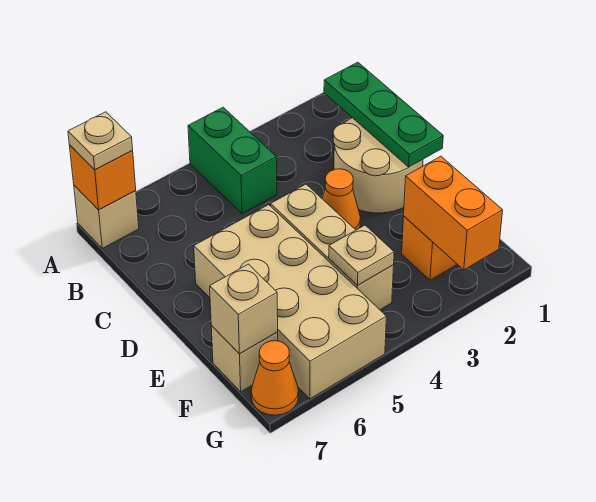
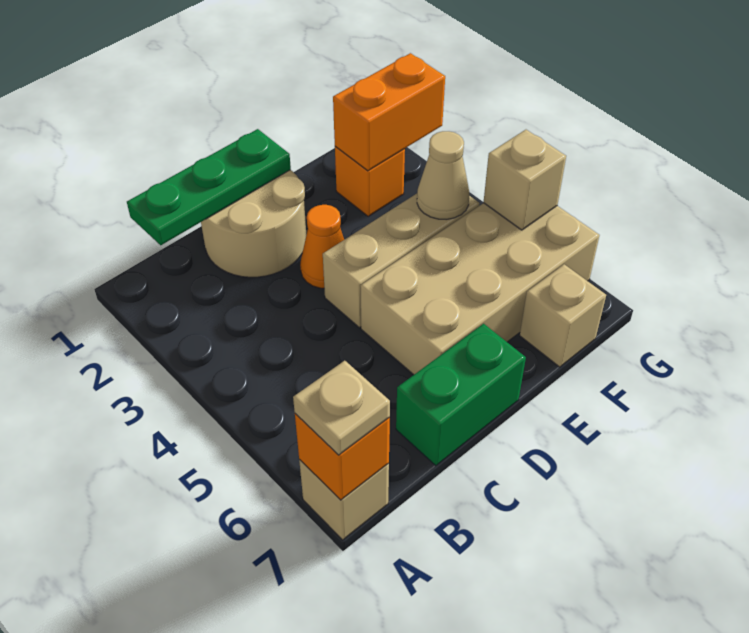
green 1x2 brick [188,107,277,214] -> green 1x2 brick moved to [396,324,526,466]
tan 1x1 plate [329,225,394,285] -> tan 1x1 cone [417,131,469,220]
tan 1x1 brick [210,264,278,354] -> tan 1x1 brick moved to [483,130,566,230]
orange 1x1 cone [251,341,298,415] -> none

